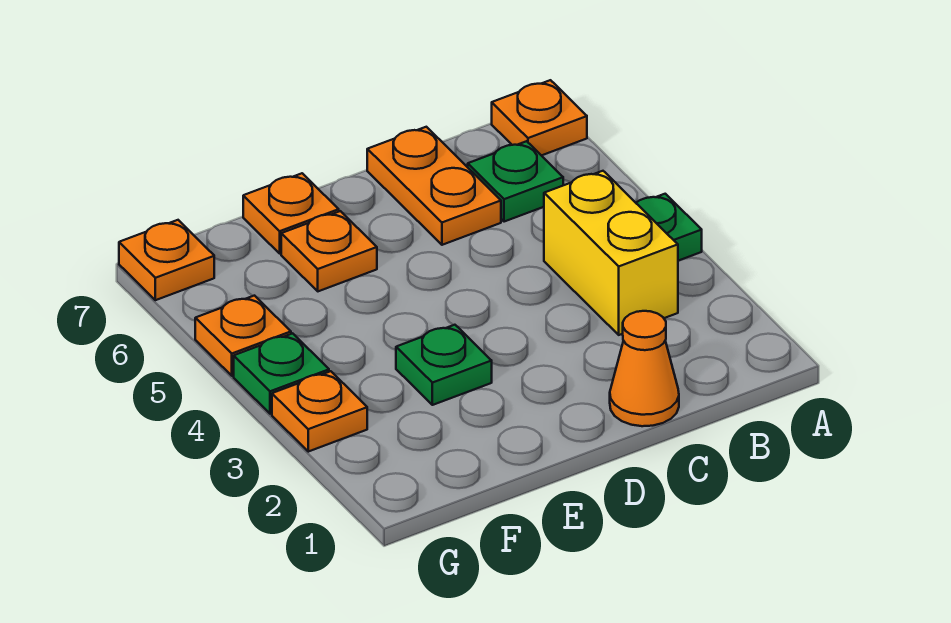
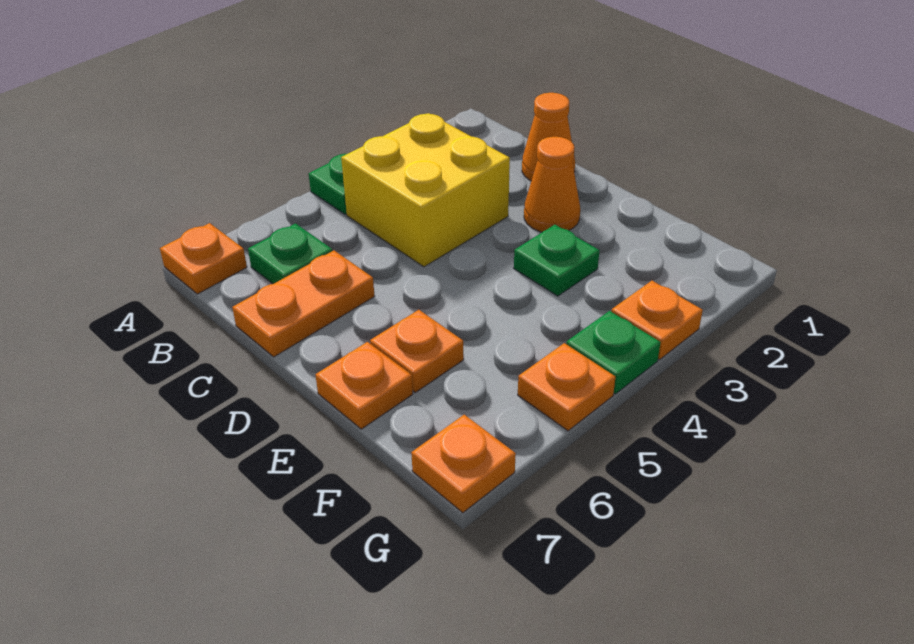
yellow 1x2 brick [544,171,678,335] -> yellow 2x2 brick [341,113,510,267]
none -> orange 1x1 cone [524,137,580,232]

